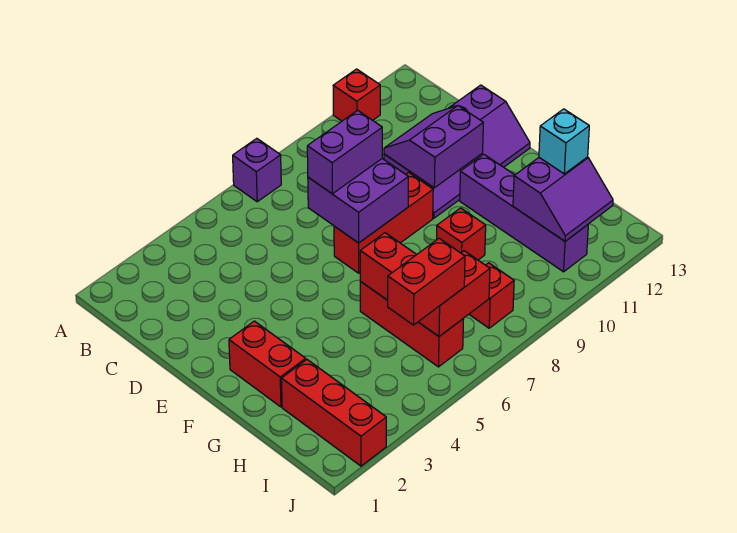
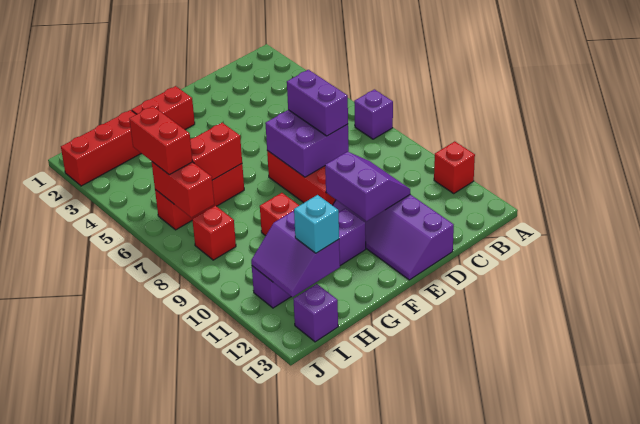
none -> purple 1x1 brick [293,284,338,342]

